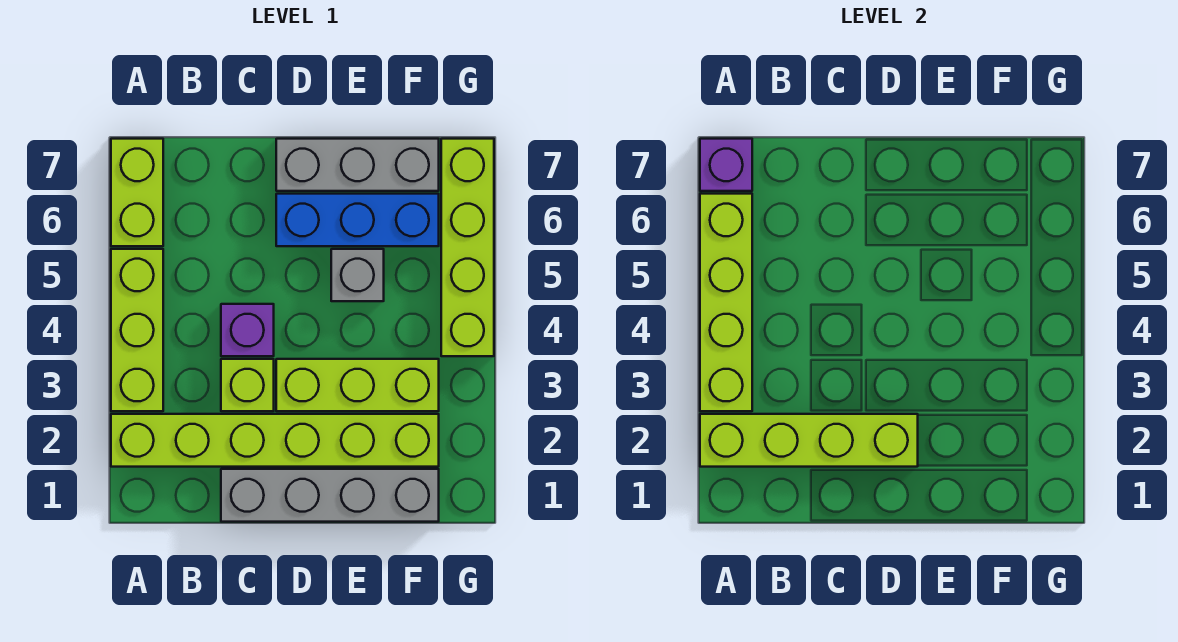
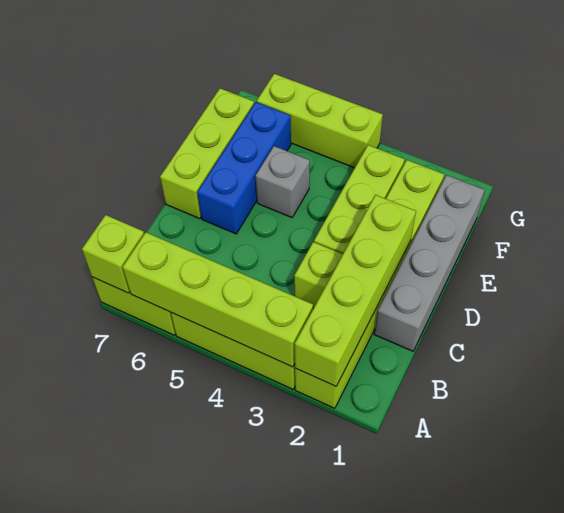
purple 1x1 brick [700,139,752,191] -> lime 1x1 brick [82,215,144,293]
purple 1x1 brick [221,304,274,356] -> none
grey 1x3 brick [276,139,439,191] -> lime 1x3 brick [160,88,254,219]
lime 1x4 brick [441,139,494,356] -> lime 1x3 brick [257,74,383,168]

